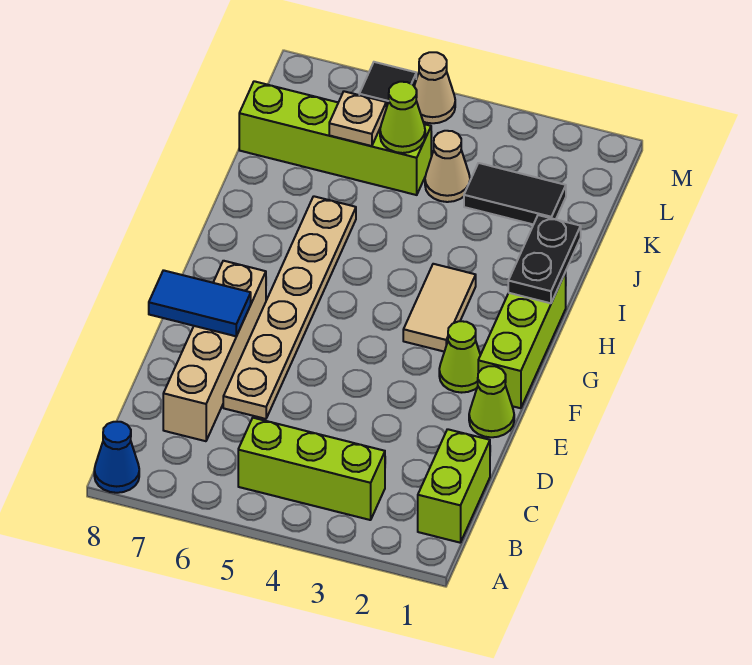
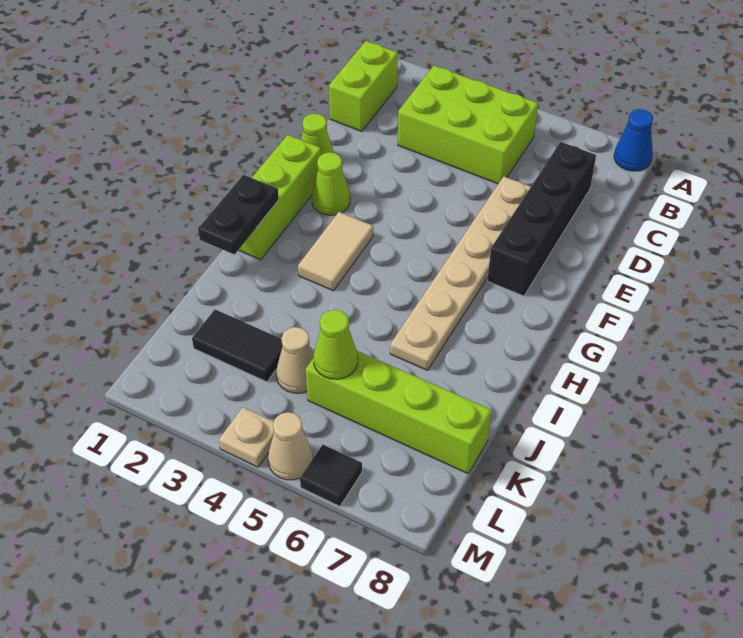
lime 1x3 brick [238,418,385,520] -> lime 2x3 brick [398,66,538,184]
tan 1x4 brick [163,261,266,441] -> black 1x4 brick [487,142,596,296]
blue 1x2 tile [149,270,251,336] -> none
tan 1x1 plate [329,91,386,146] -> tan 1x1 plate moved to [219,407,274,467]

